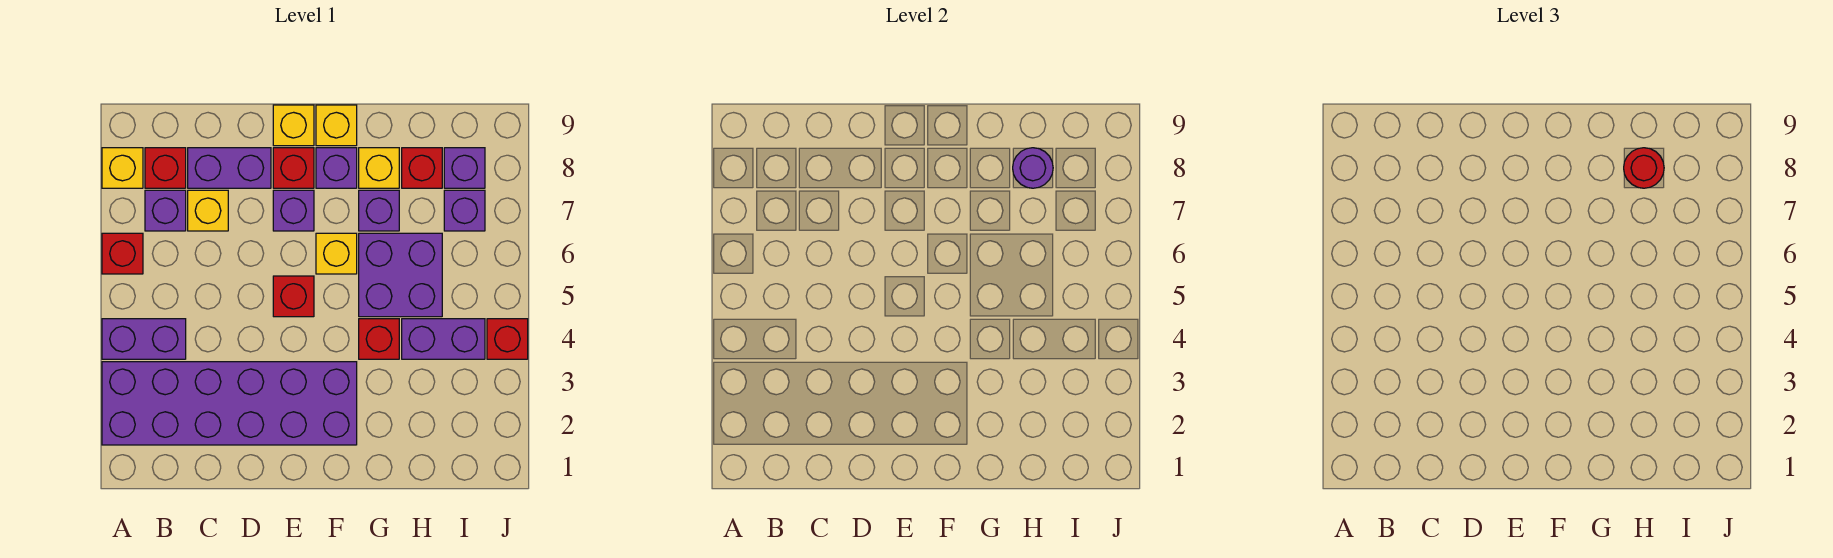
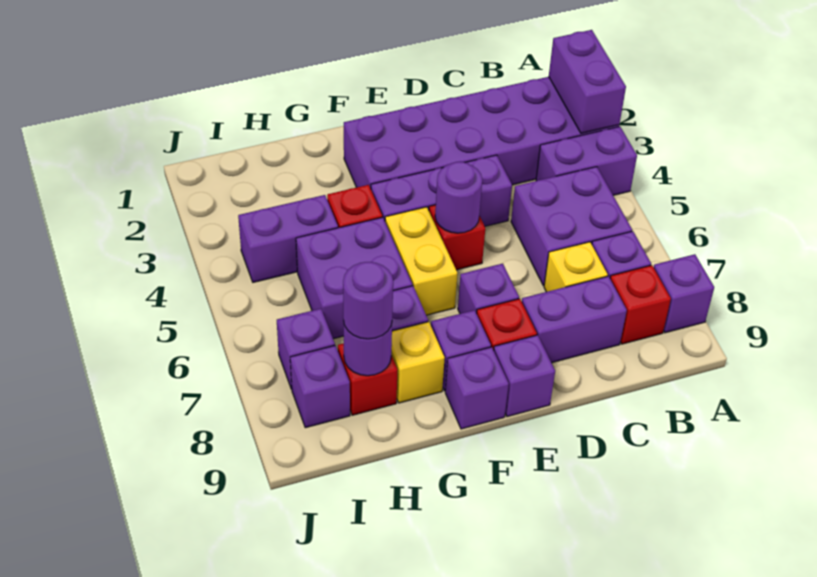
none -> purple 1x2 brick [549,30,626,133]
red 1x1 brick [102,233,143,274] -> none
yellow 1x1 brick [102,148,143,188] -> purple 1x1 brick [654,254,714,333]
none -> purple 2x2 brick [511,167,632,286]
none -> purple 1x3 brick [371,155,512,226]
none -> purple 1x1 round brick [435,162,482,233]
yellow 1x1 brick [273,105,314,146] -> purple 1x1 brick [494,335,555,417]
yellow 1x1 brick [316,233,357,274] -> yellow 1x2 brick [385,207,457,315]
yellow 1x1 brick [316,105,357,146] -> purple 1x1 brick [445,347,509,429]
red 1x1 round brick [1624,148,1664,188] -> purple 1x1 round brick [343,262,393,339]
red 1x1 brick [487,319,528,359] -> none

